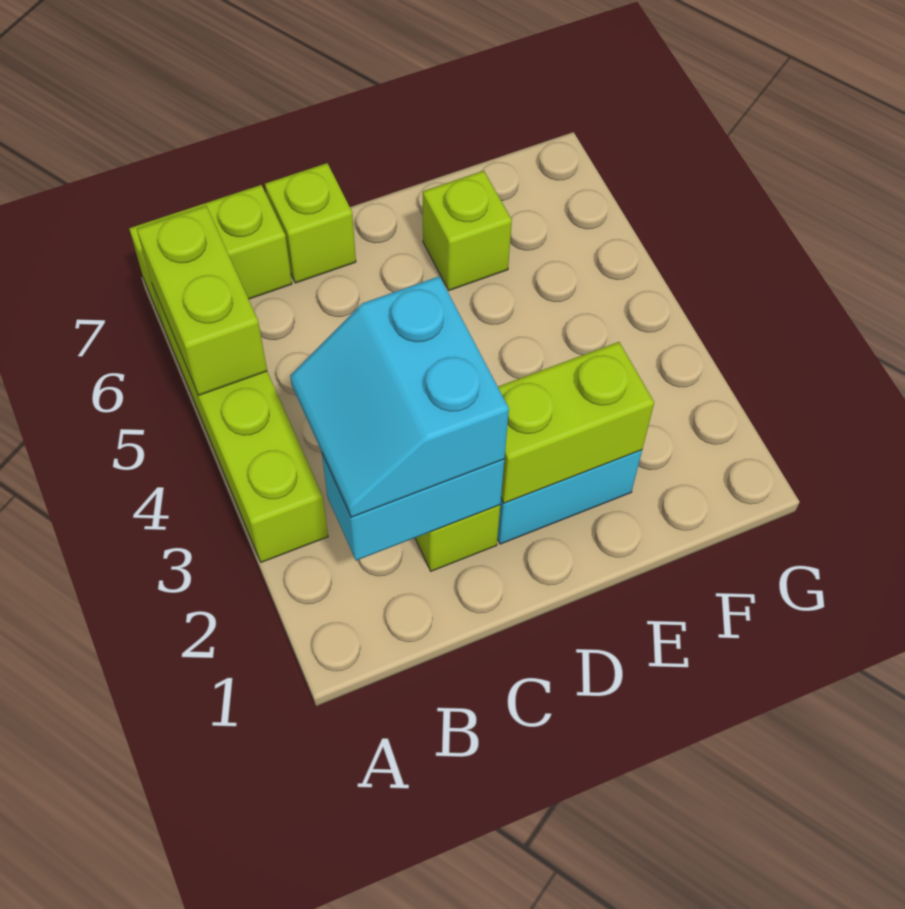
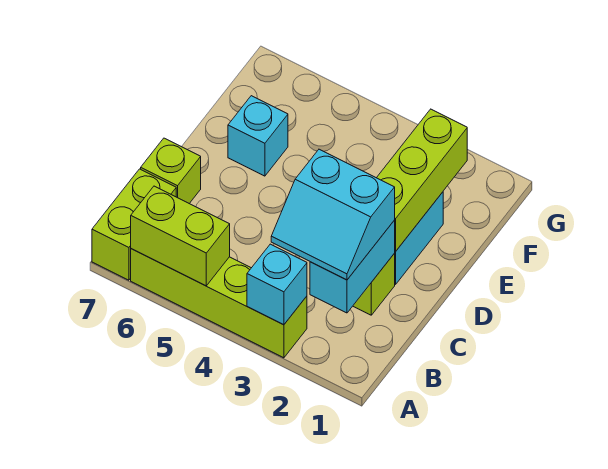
none -> cyan 1x1 brick [247,244,307,325]
lime 1x2 brick [498,342,654,503] -> lime 1x3 brick [377,109,467,251]
lime 1x1 brick [423,171,512,291] -> cyan 1x1 brick [228,96,288,176]

